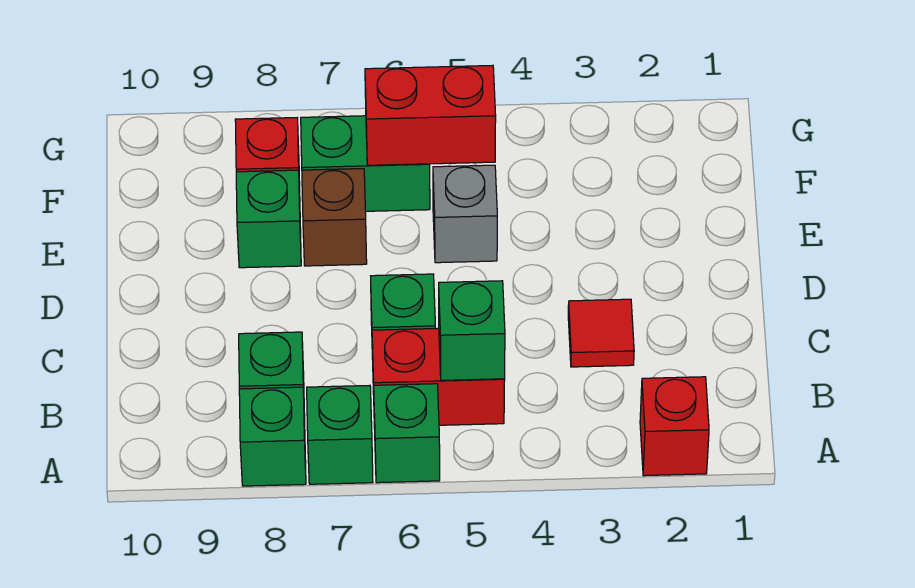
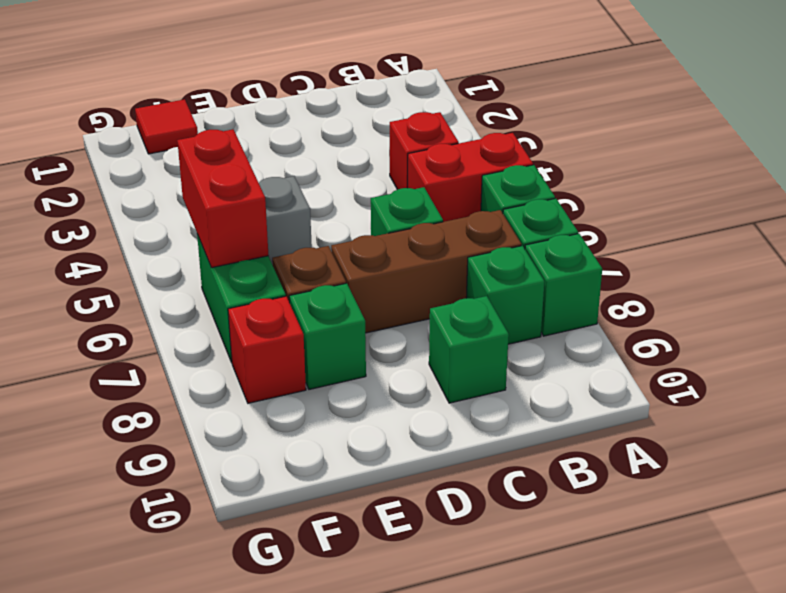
red 1x1 brick [640,377,709,476] -> red 1x1 brick moved to [390,112,459,190]
red 1x2 brick [372,328,505,425] -> red 1x2 brick turned to [408,133,533,222]
green 1x1 brick [439,281,505,380] -> green 1x1 brick moved to [429,296,509,403]
none -> brown 1x3 brick [331,210,521,333]
red 1x1 tile [568,299,634,367] -> red 1x1 tile moved to [135,99,198,154]

